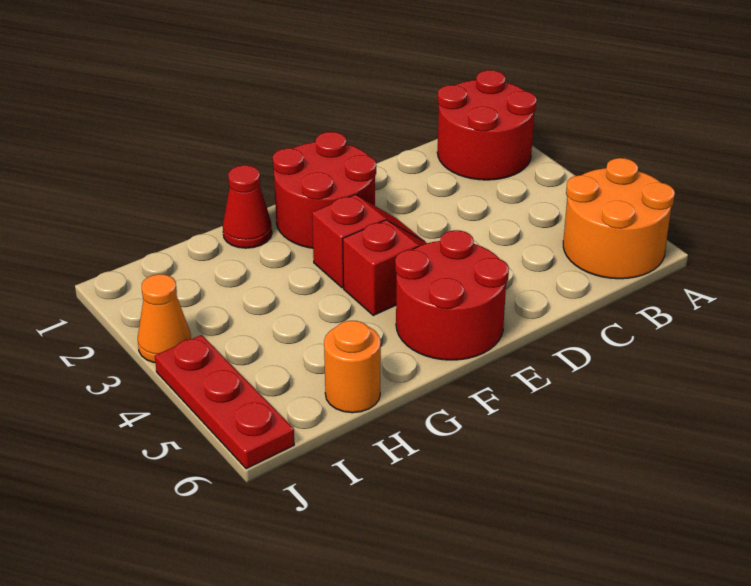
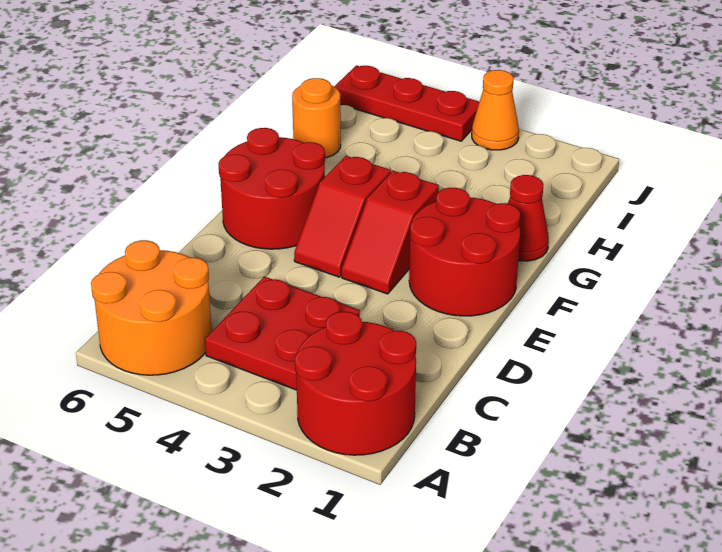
none -> red 2x2 plate [205,277,360,390]

